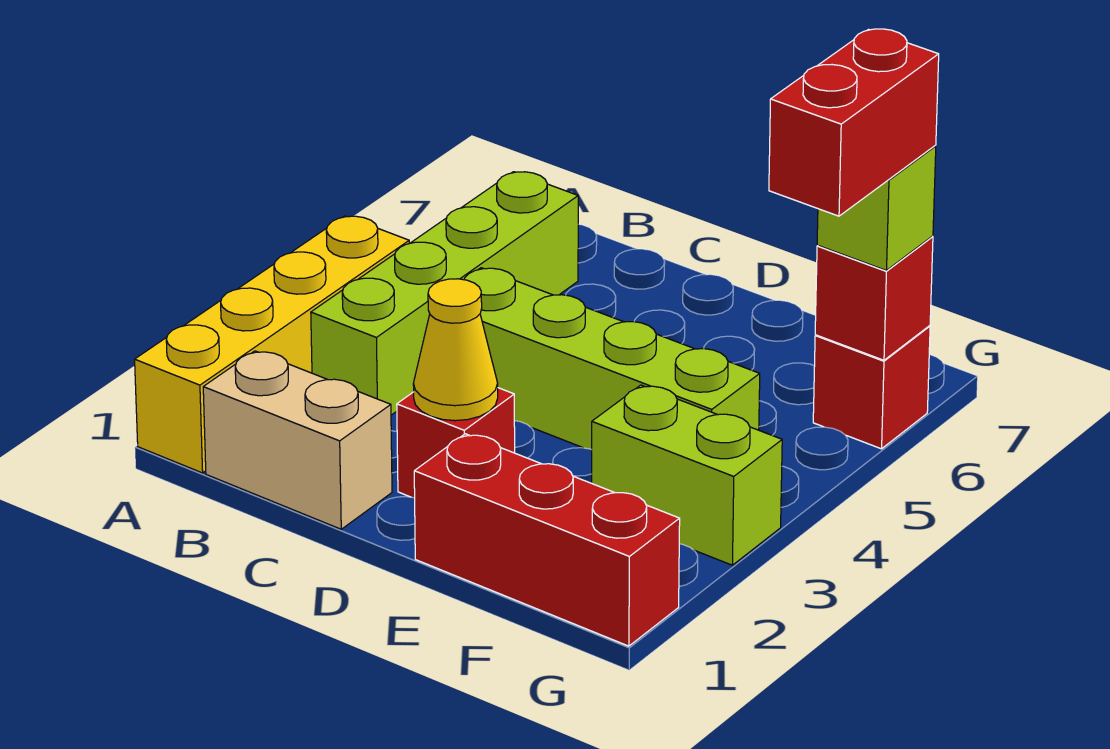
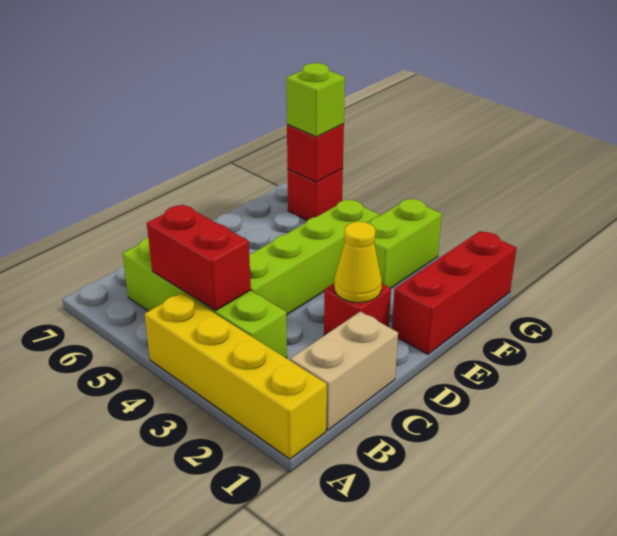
red 1x2 brick [769,29,939,216] -> red 1x2 brick moved to [147,205,251,311]

